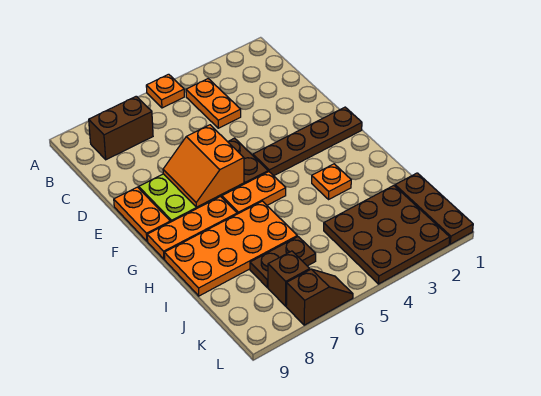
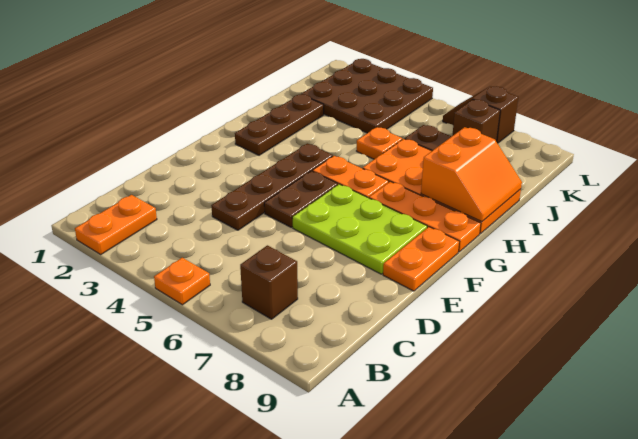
orange 1x2 plate [186,79,241,128] -> orange 1x2 plate moved to [75,195,157,254]
brown 1x2 brick [89,96,153,160] -> brown 1x1 brick [240,245,298,319]
orange 2x2 slope [163,125,244,207] -> orange 2x2 slope moved to [421,127,522,222]
brown 1x4 plate [253,107,362,176] -> brown 1x4 plate turned to [211,143,333,230]
orange 1x1 plate [312,164,351,199] -> orange 1x1 plate moved to [357,127,402,159]
brown 1x3 plate [395,173,473,244] -> brown 1x3 plate moved to [235,94,324,155]

